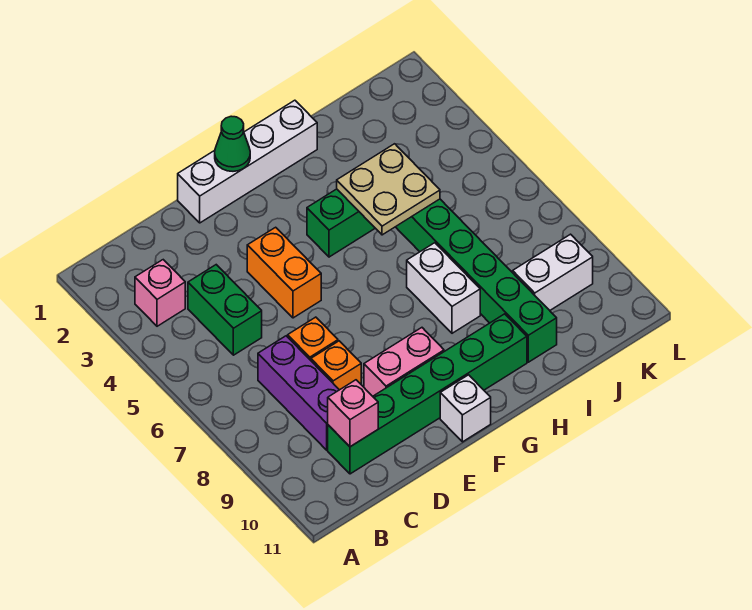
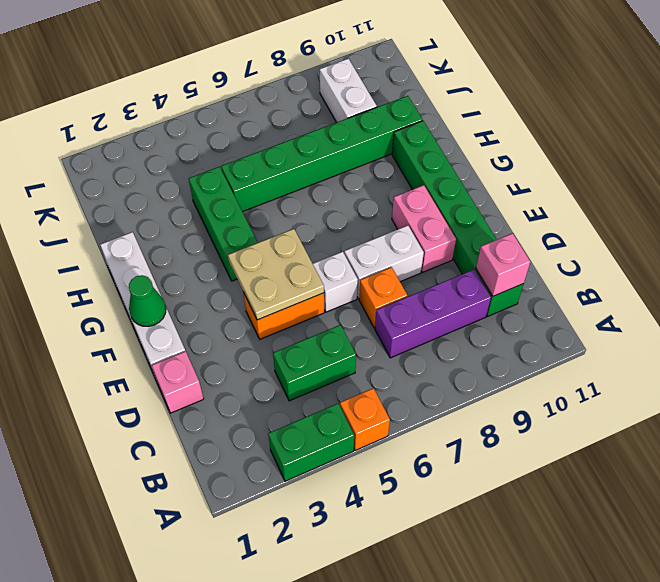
none -> green 1x2 brick [268,404,354,481]
pink 1x1 brick [135,260,185,326] -> pink 1x1 brick moved to [152,351,204,413]
orange 1x1 brick [311,341,361,390] -> orange 1x1 brick moved to [340,388,390,450]
white 1x1 brick [440,375,491,442] -> white 1x1 brick moved to [313,252,358,312]
tan 2x2 plate [337,144,440,235] -> tan 2x2 plate moved to [228,229,324,320]
white 1x2 brick [407,243,480,333] -> white 1x2 brick moved to [344,225,424,299]

